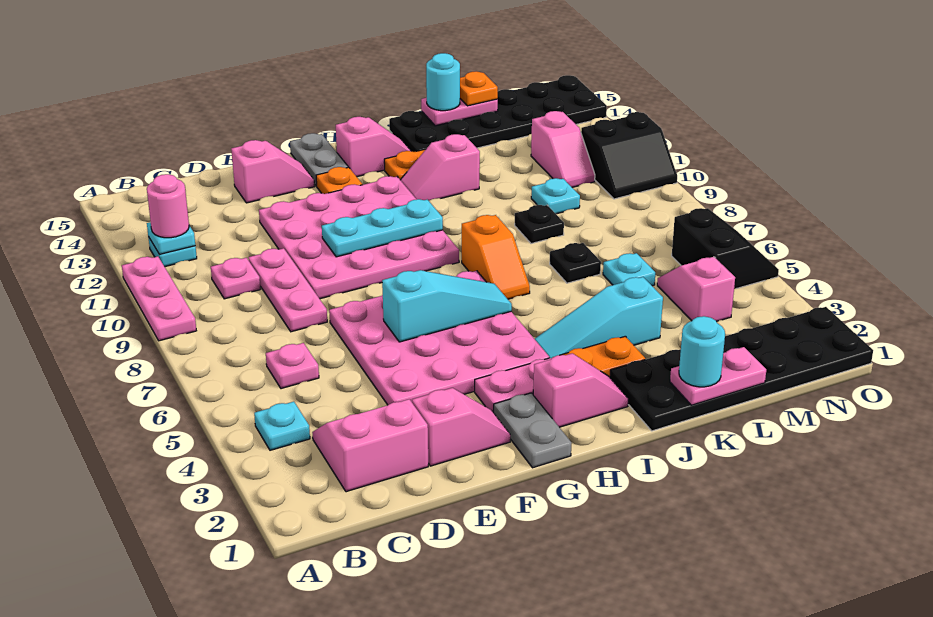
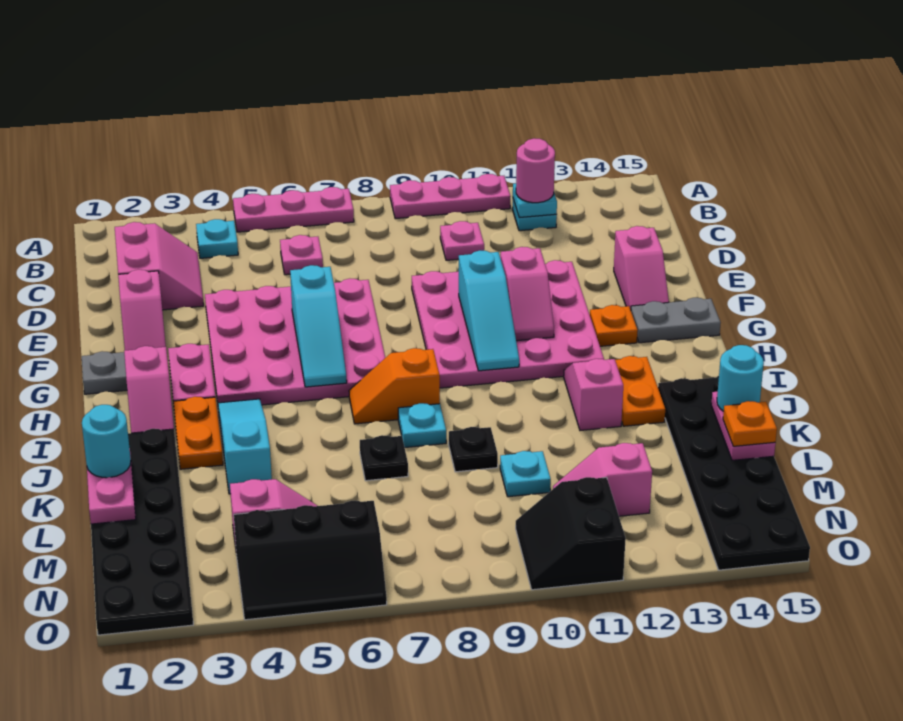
pink 1x3 plate [248,248,327,332] -> pink 1x3 plate moved to [233,187,354,232]
cyan 1x3 plate [322,199,443,257] -> cyan 1x3 slope [459,251,519,371]
pink 1x2 slope [336,117,411,177] -> pink 1x2 slope moved to [500,247,554,341]
cyan 1x1 plate [603,253,655,286] -> cyan 1x1 plate moved to [398,403,446,447]
black 2x2 slope [672,208,779,289] -> black 2x3 slope [234,501,387,620]

